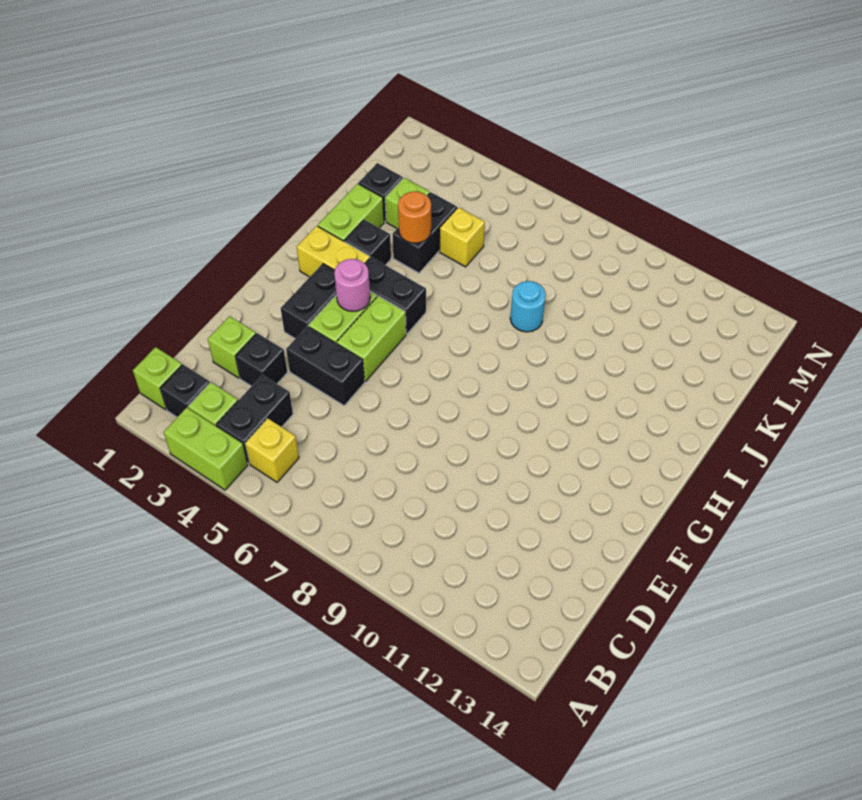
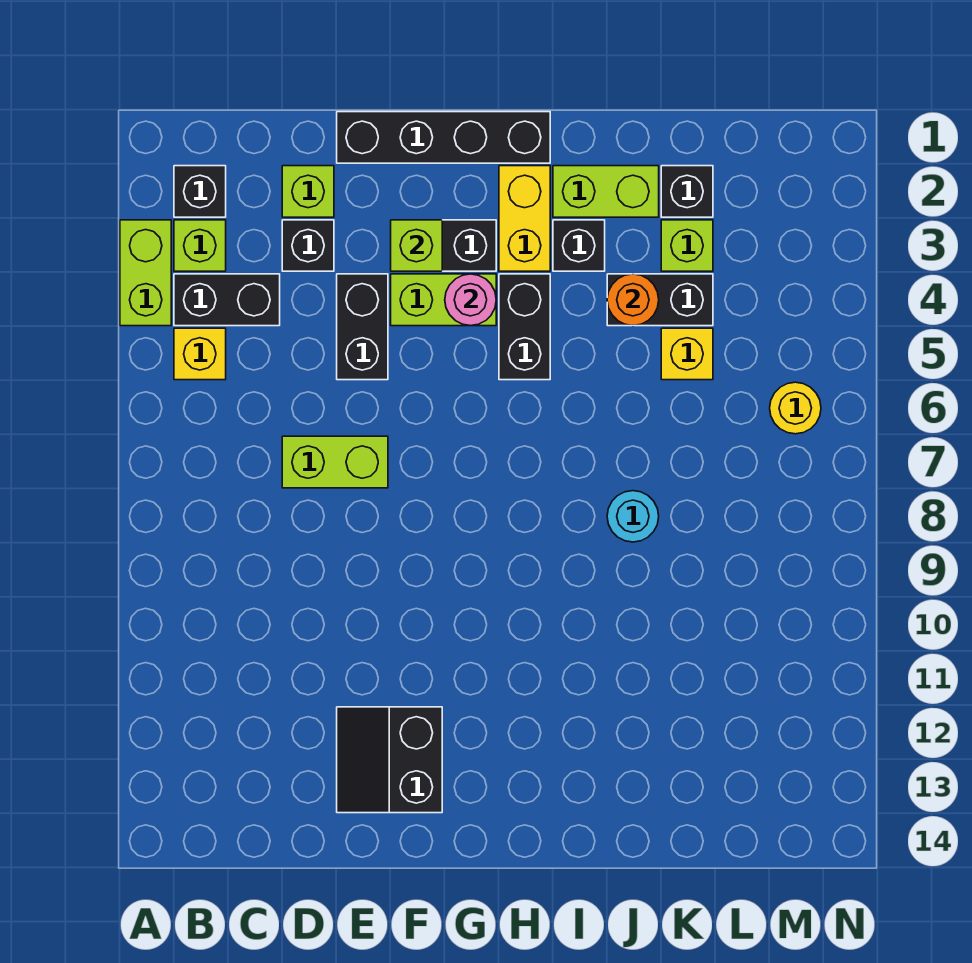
lime 1x1 brick [133,347,182,410] -> lime 1x1 brick moved to [391,220,442,271]
none -> black 1x4 brick [337,112,550,163]
none -> black 2x2 slope [337,707,442,813]
lime 1x2 brick [337,296,406,381] -> lime 1x2 brick moved to [282,436,388,488]
none -> yellow 1x1 round brick [770,382,821,434]

